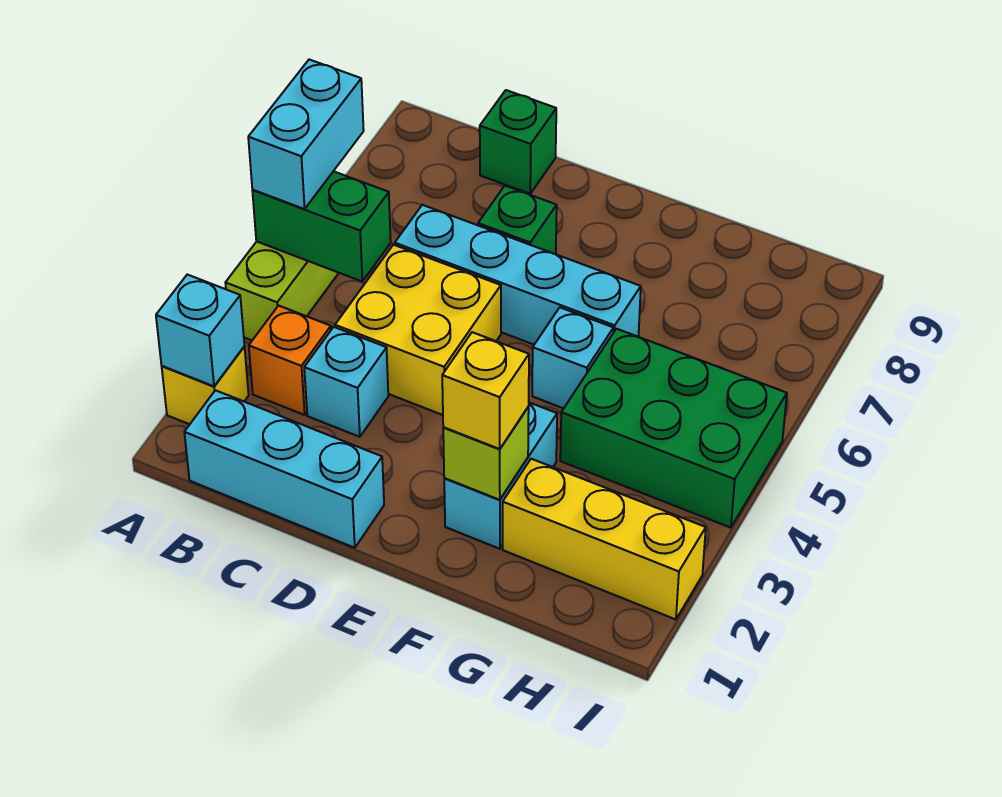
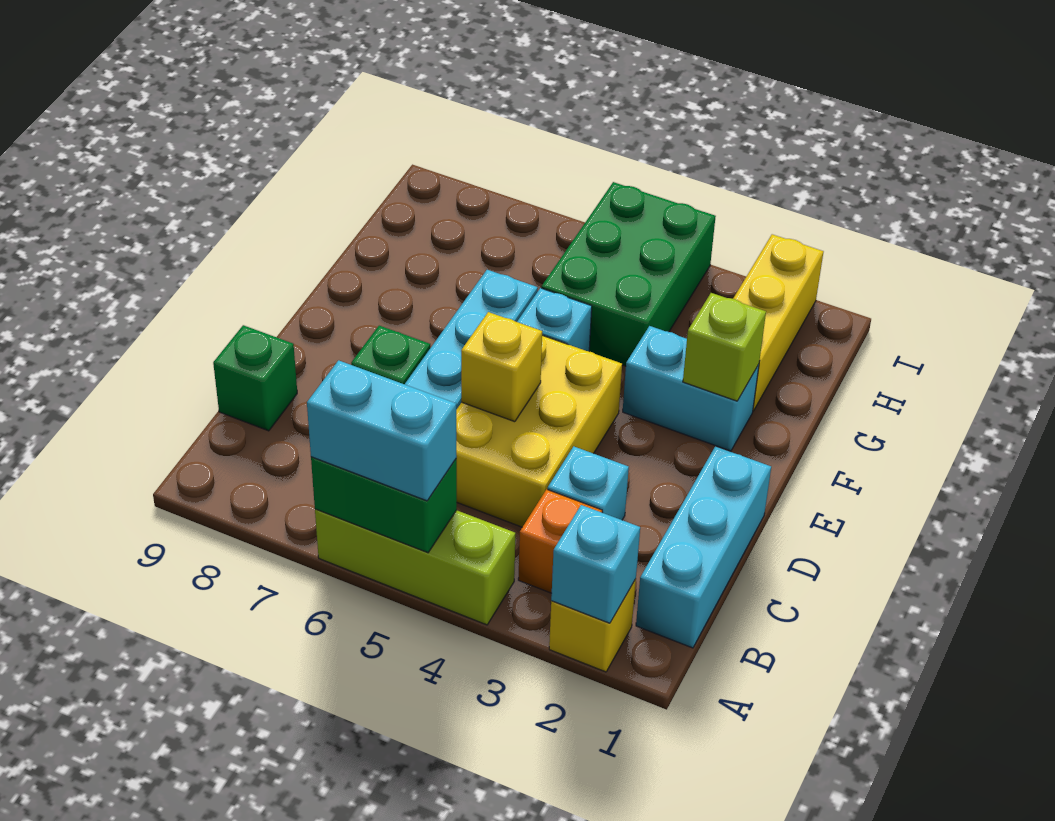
green 1x2 brick [252,171,391,281] -> green 1x2 brick turned to [311,457,457,553]
yellow 2x2 brick [335,245,501,415] -> yellow 2x3 brick [456,335,622,527]
yellow 1x1 brick [442,332,529,449] -> yellow 1x1 brick moved to [461,312,542,422]

